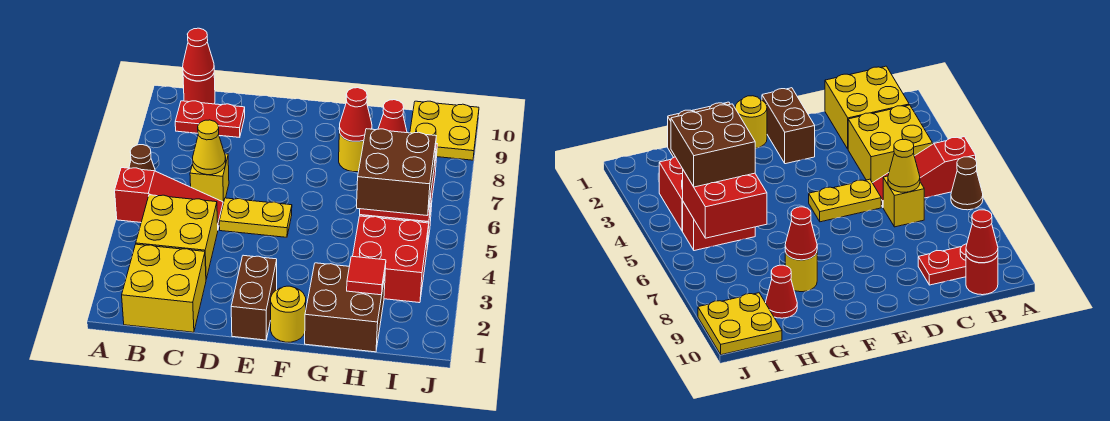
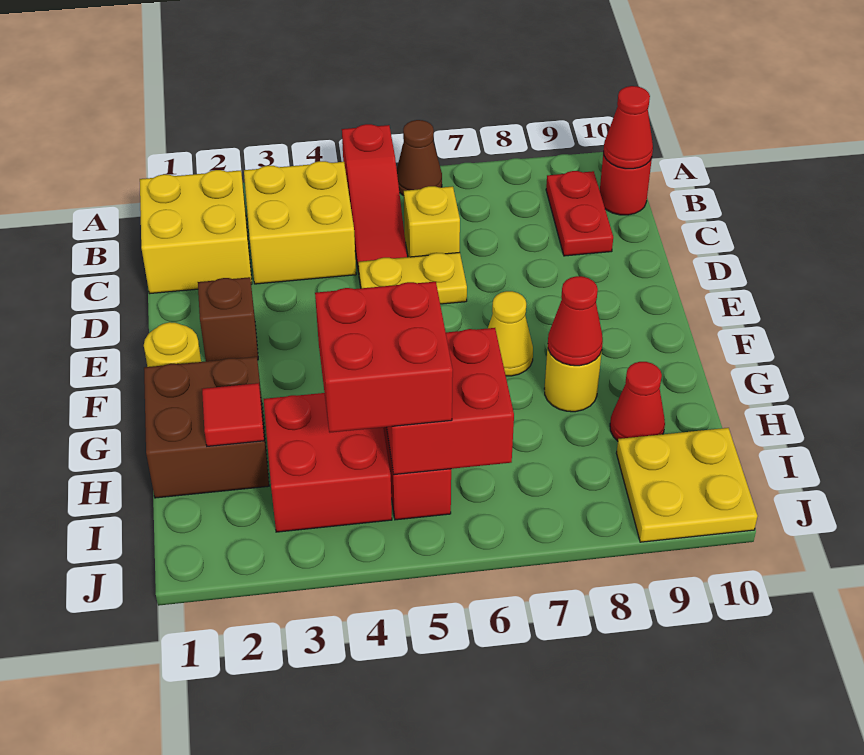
yellow 1x1 cone [192,120,226,175] -> yellow 1x1 cone moved to [488,291,533,376]
yellow 1x2 plate [219,198,292,237] -> yellow 1x2 plate turned to [358,252,467,304]
brown 1x2 brick [231,255,277,340] -> brown 1x1 brick [198,277,258,361]
brown 2x2 brick [357,129,436,215] -> red 2x2 brick [315,282,453,432]

